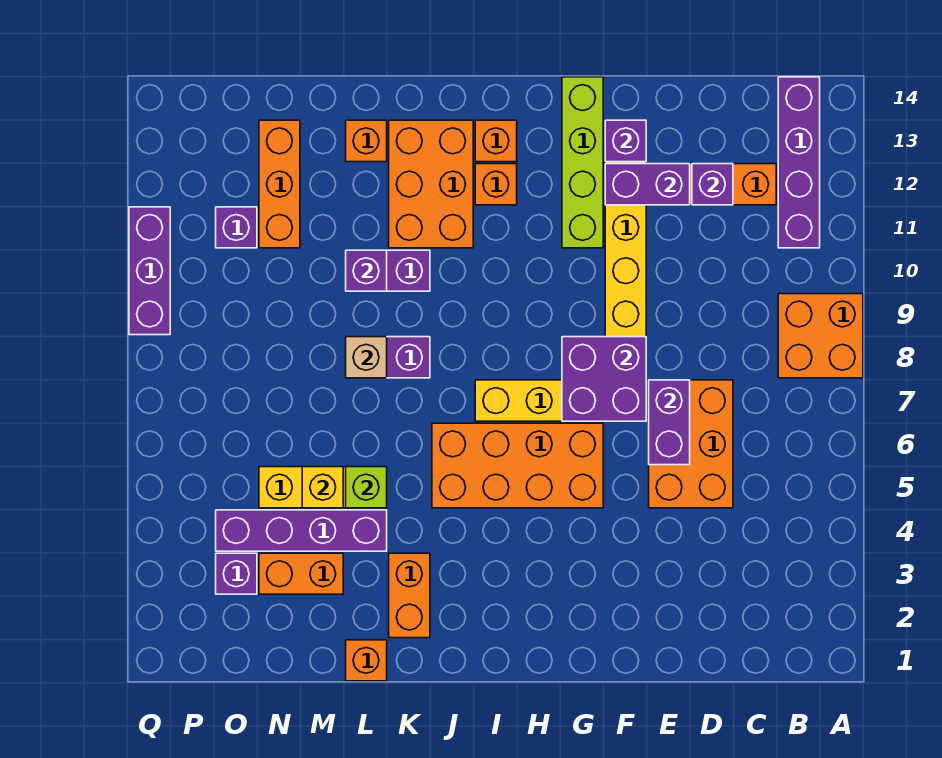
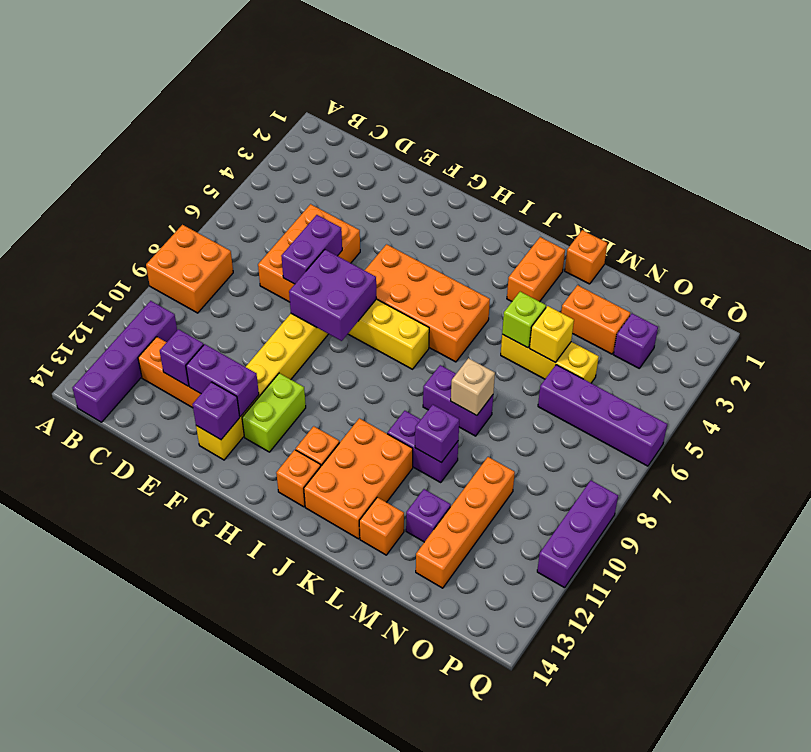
lime 1x4 brick [562,77,603,248] -> lime 1x2 brick [242,373,306,452]
purple 1x4 brick [216,510,387,551] -> purple 1x4 brick moved to [538,365,667,466]
orange 1x3 brick [259,120,300,248] -> orange 1x4 brick [416,457,515,588]
purple 1x1 brick [216,207,257,248] -> purple 1x1 brick moved to [406,489,451,542]

